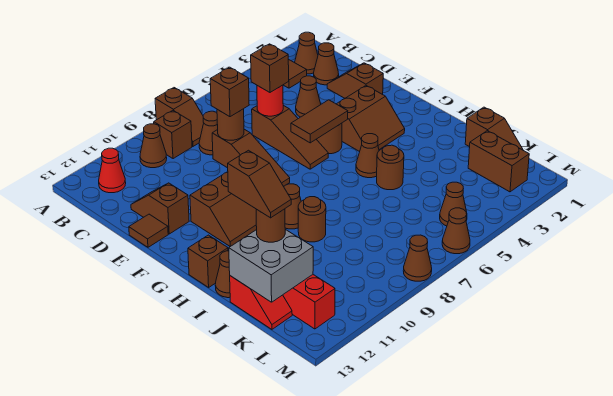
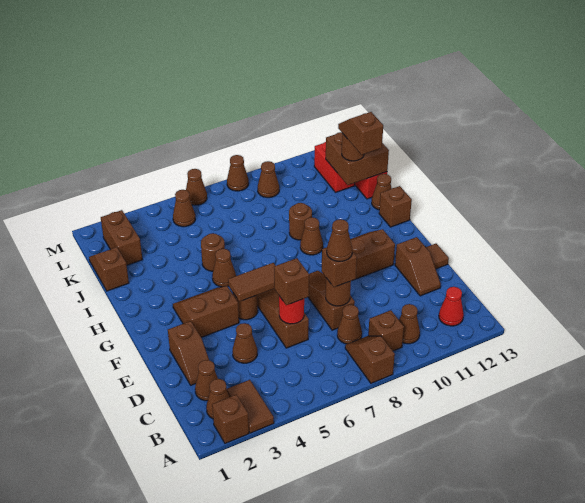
none -> brown 1x1 brick [212,395,249,443]
none -> brown 1x1 cone [327,219,352,261]
grey 2x2 brick [229,229,313,302] -> brown 2x2 brick [326,132,389,185]
none -> brown 1x1 cone [258,161,279,198]

